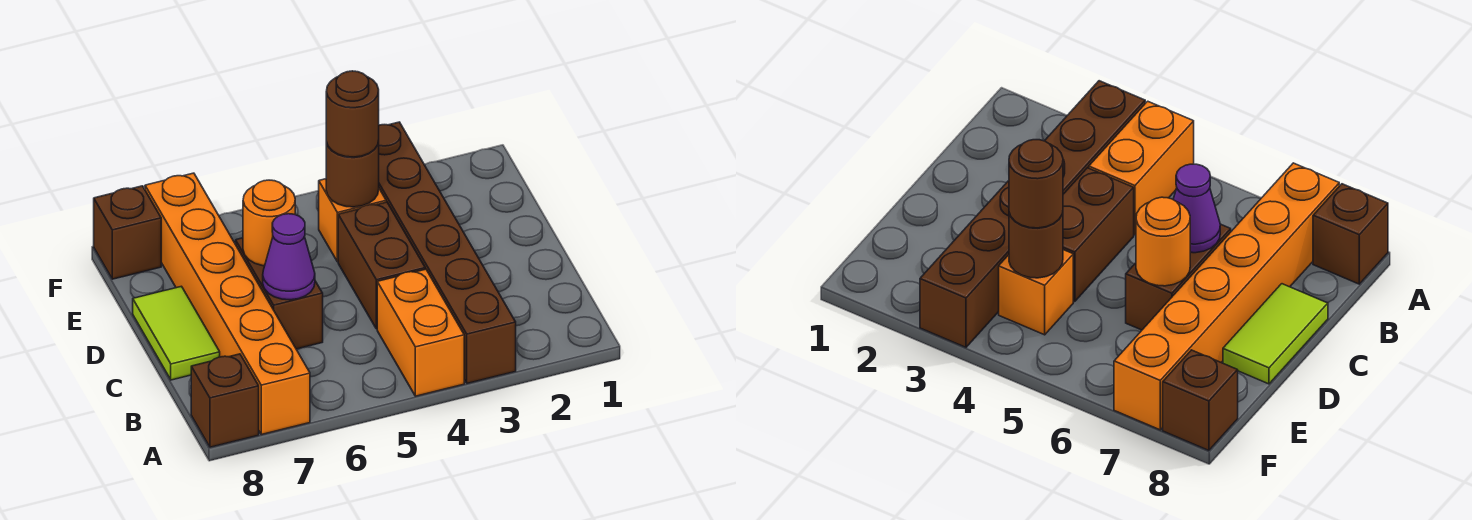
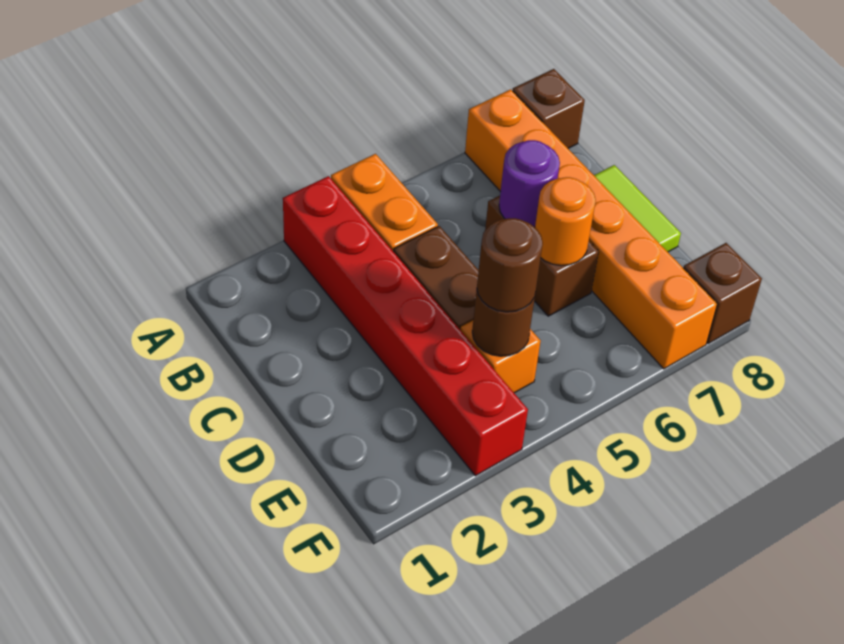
brown 1x6 brick [378,122,516,383] -> red 1x6 brick [283,176,528,476]
purple 1x1 cone [263,214,315,300] -> purple 1x1 round brick [499,140,560,227]

